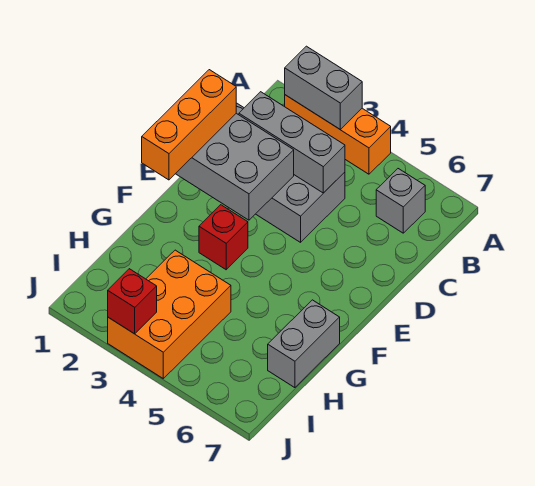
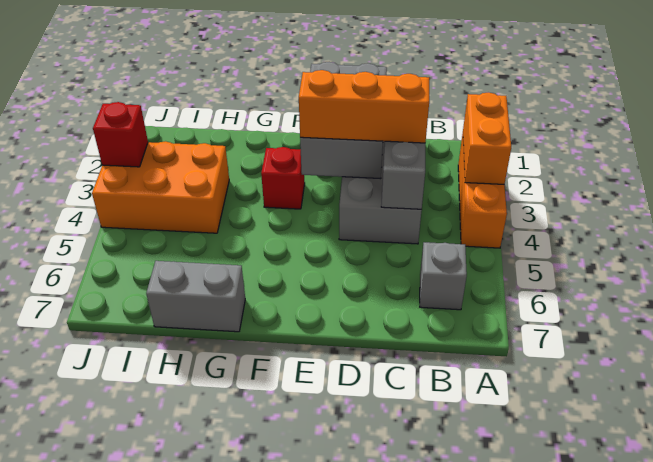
grey 1x2 brick [285,46,362,129] -> orange 1x2 brick [463,92,511,184]
orange 1x3 brick [142,70,236,180] -> orange 1x3 brick moved to [299,70,429,143]

